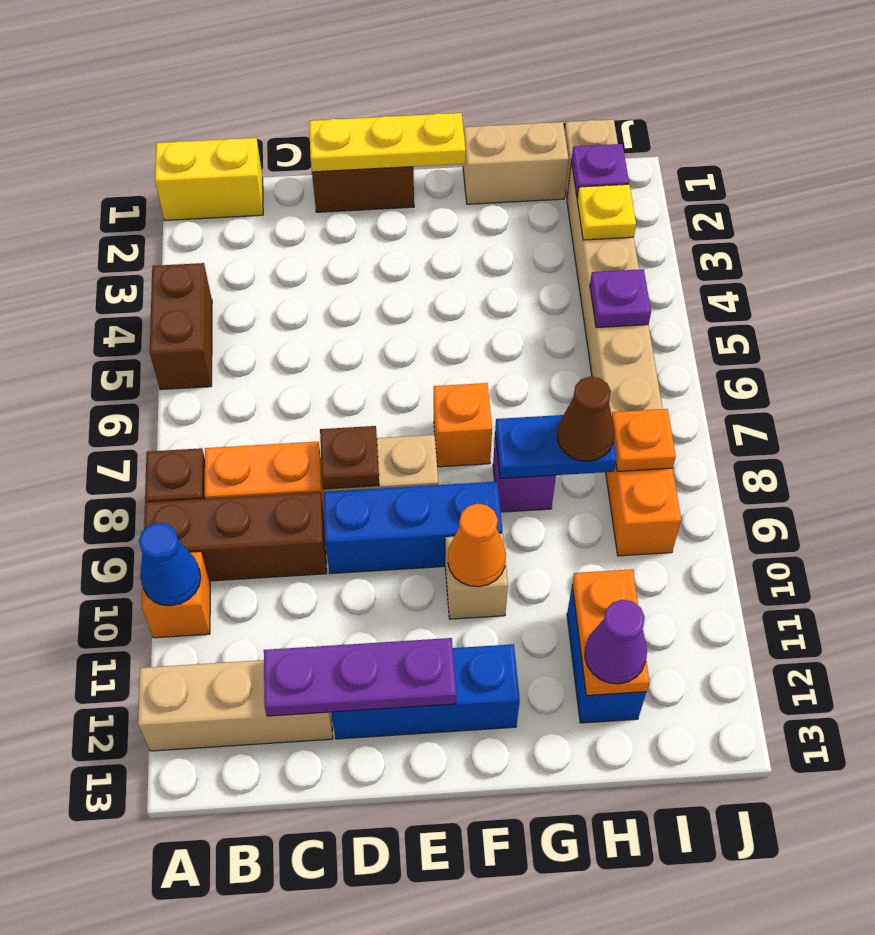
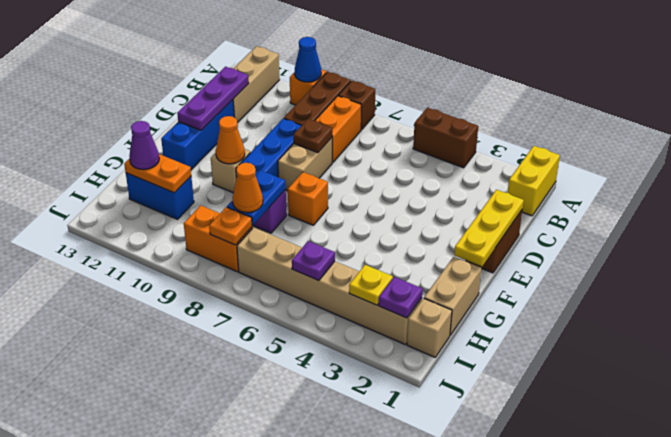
brown 1x1 cone [557,377,614,461] -> orange 1x1 cone [232,163,263,212]

